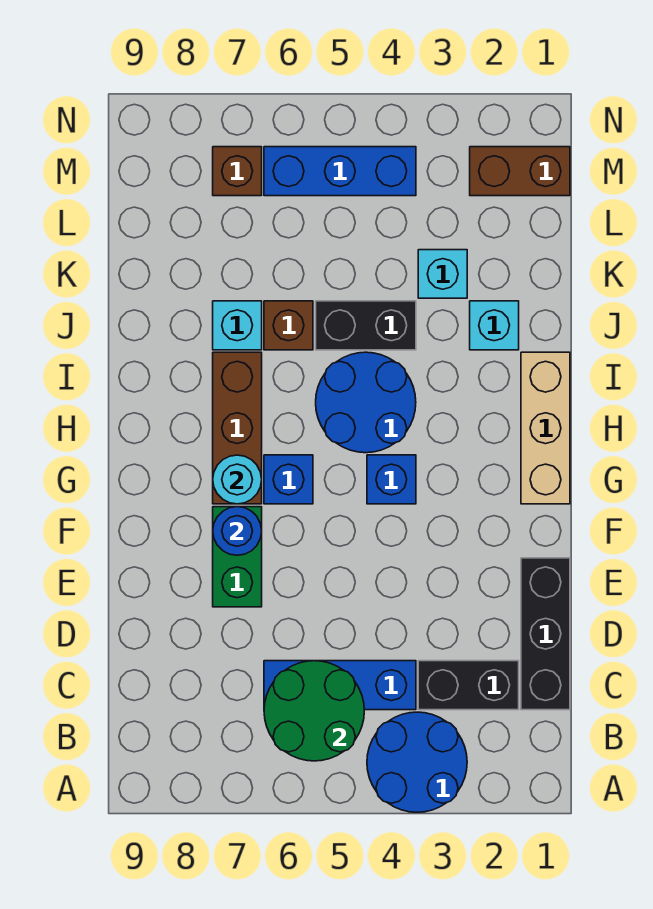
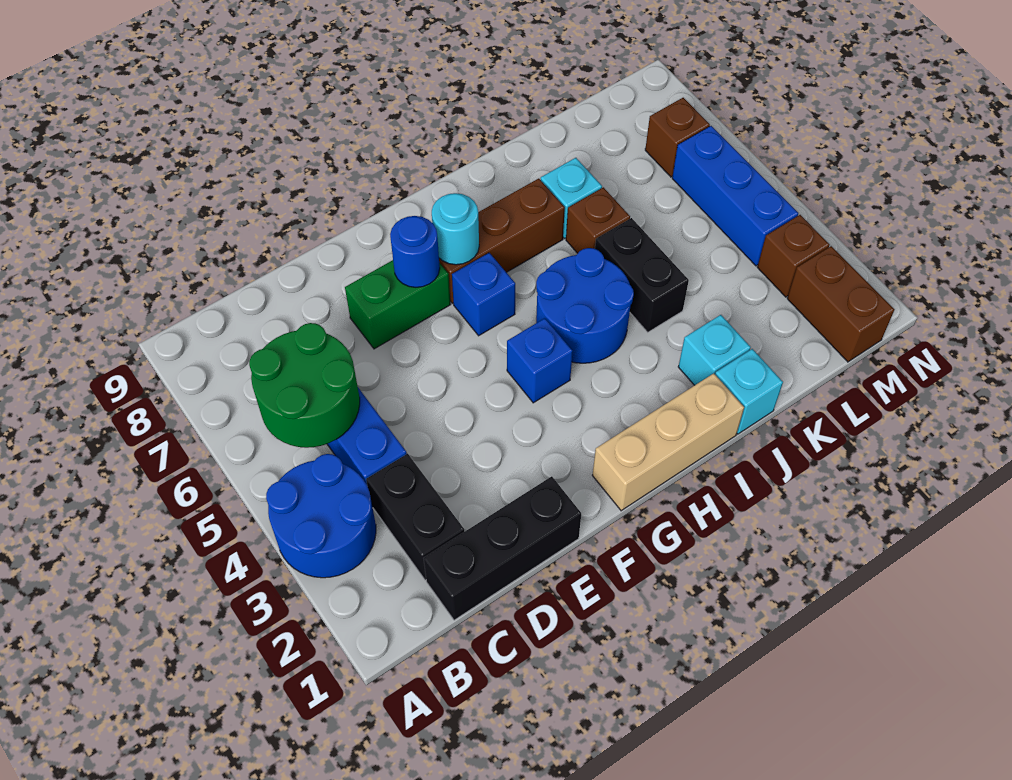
cyan 1x1 brick [418,250,467,298] -> cyan 1x1 brick moved to [715,349,783,434]
none -> brown 1x1 brick [757,215,829,297]

